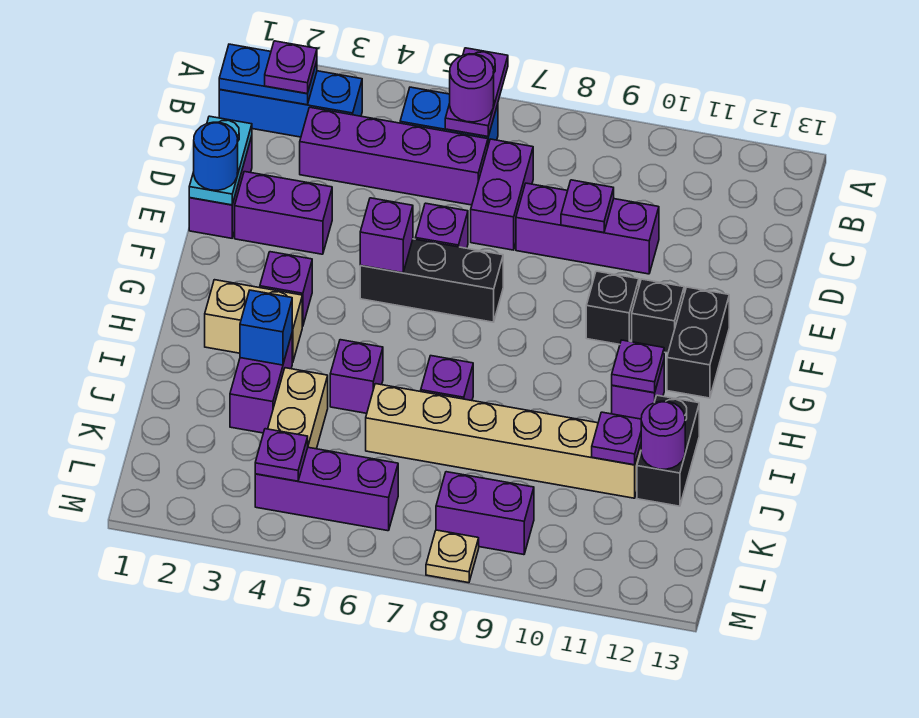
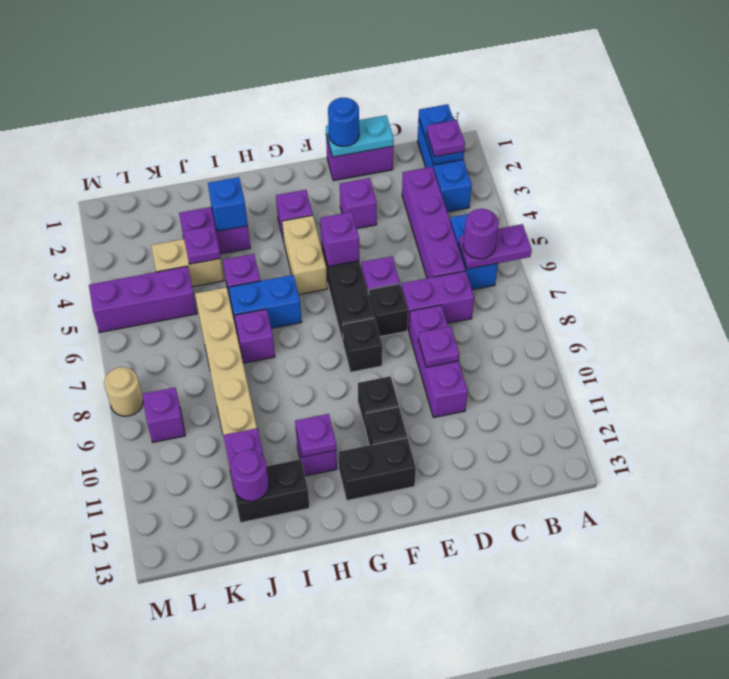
purple 1x2 brick [235,172,332,254] -> purple 1x1 brick [340,178,377,229]
none -> black 1x1 brick [369,284,408,337]
none -> black 1x1 brick [343,318,382,372]
tan 1x2 brick [205,280,302,363] -> tan 1x2 brick moved to [282,215,327,295]
none -> blue 1x2 brick [229,275,302,331]
purple 1x3 brick [255,447,398,531] -> purple 1x3 brick turned to [89,266,197,332]
purple 1x1 plate [255,429,308,481] -> purple 1x1 plate moved to [183,226,221,264]
purple 1x2 brick [436,472,534,555] -> purple 1x1 brick [142,387,185,442]
tan 1x1 plate [426,530,479,583] -> tan 1x1 round brick [104,367,143,416]

